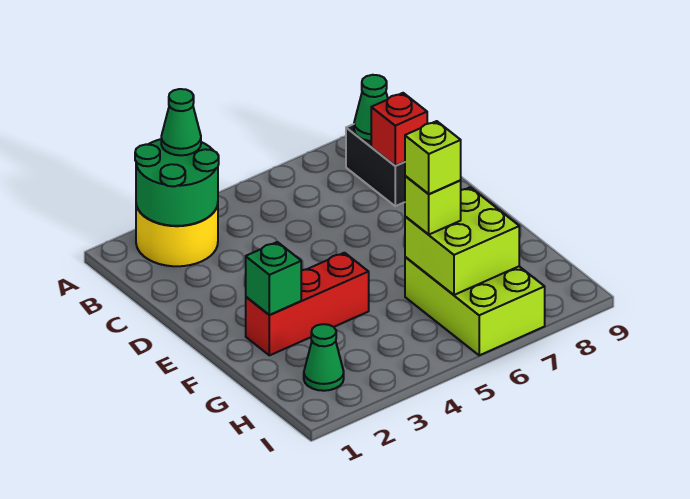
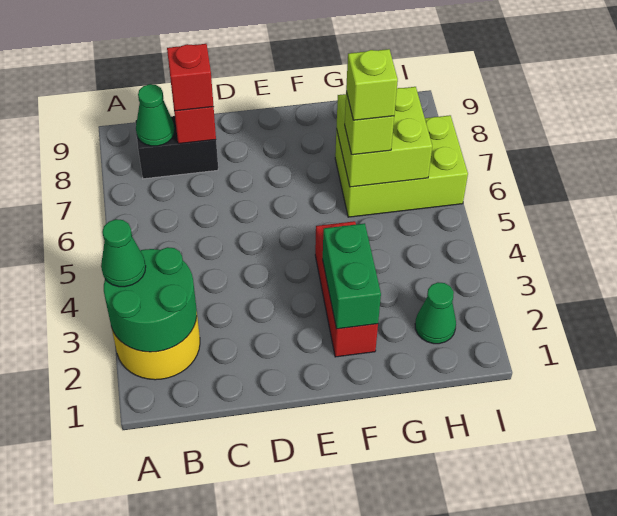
none -> red 1x1 brick [167,44,214,111]
green 1x1 brick [246,242,301,315] -> green 1x2 brick [323,223,381,329]

